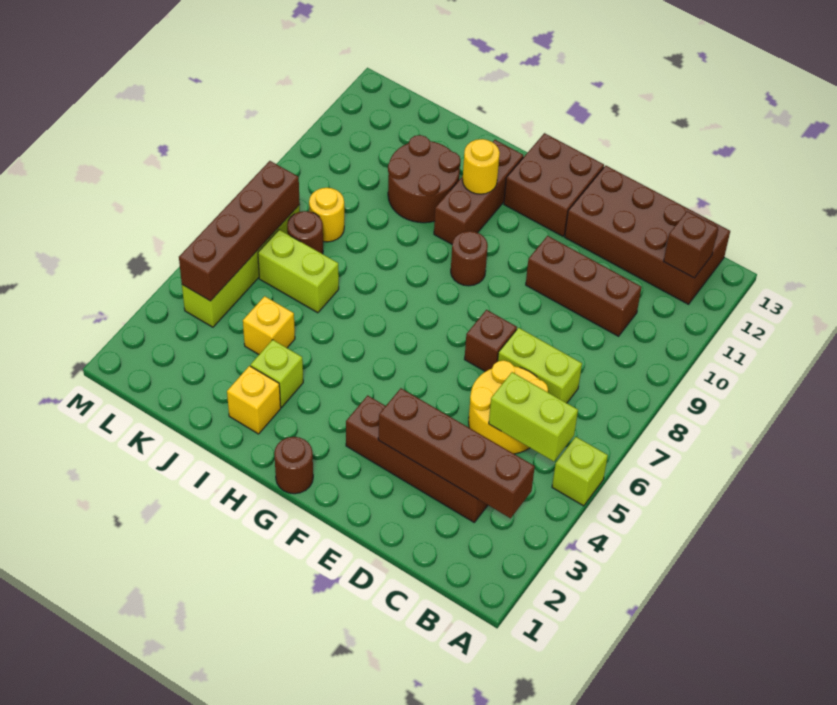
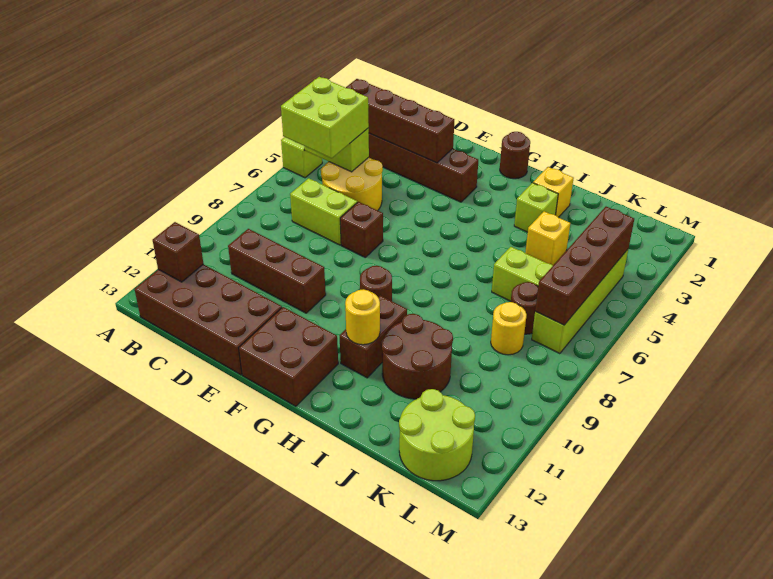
none -> lime 2x2 brick [281,77,369,158]
brown 1x3 brick [434,140,523,244] -> brown 1x2 brick [340,296,407,378]
none -> lime 2x2 round brick [399,389,475,481]

